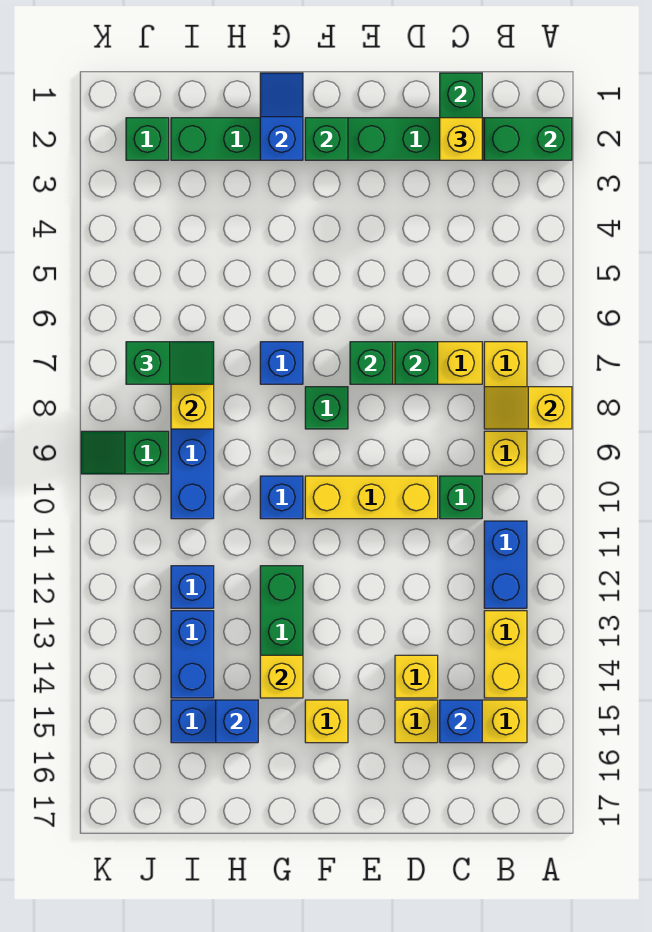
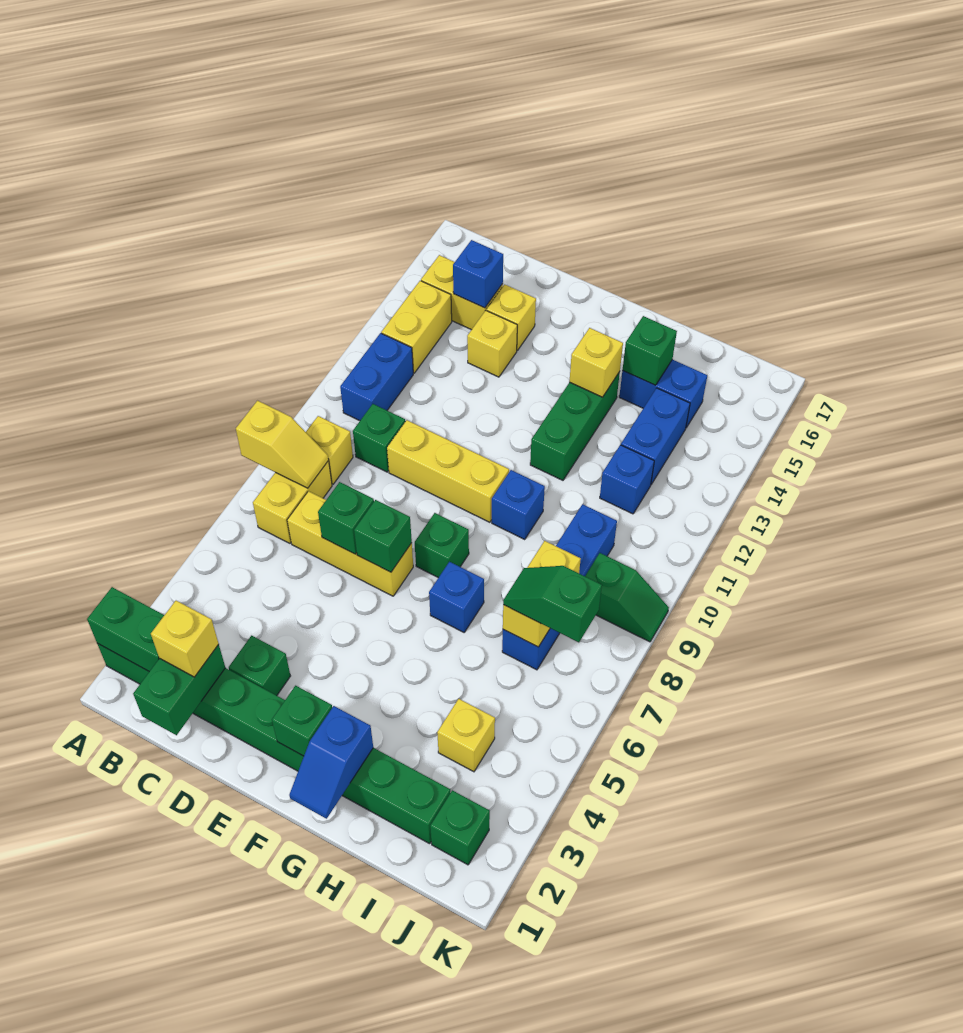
none -> green 1x1 brick [229,636,290,695]
yellow 1x1 brick [305,700,348,743] -> yellow 1x1 brick moved to [437,699,495,772]
blue 1x1 brick [216,700,258,743] -> green 1x1 brick [622,316,677,385]

